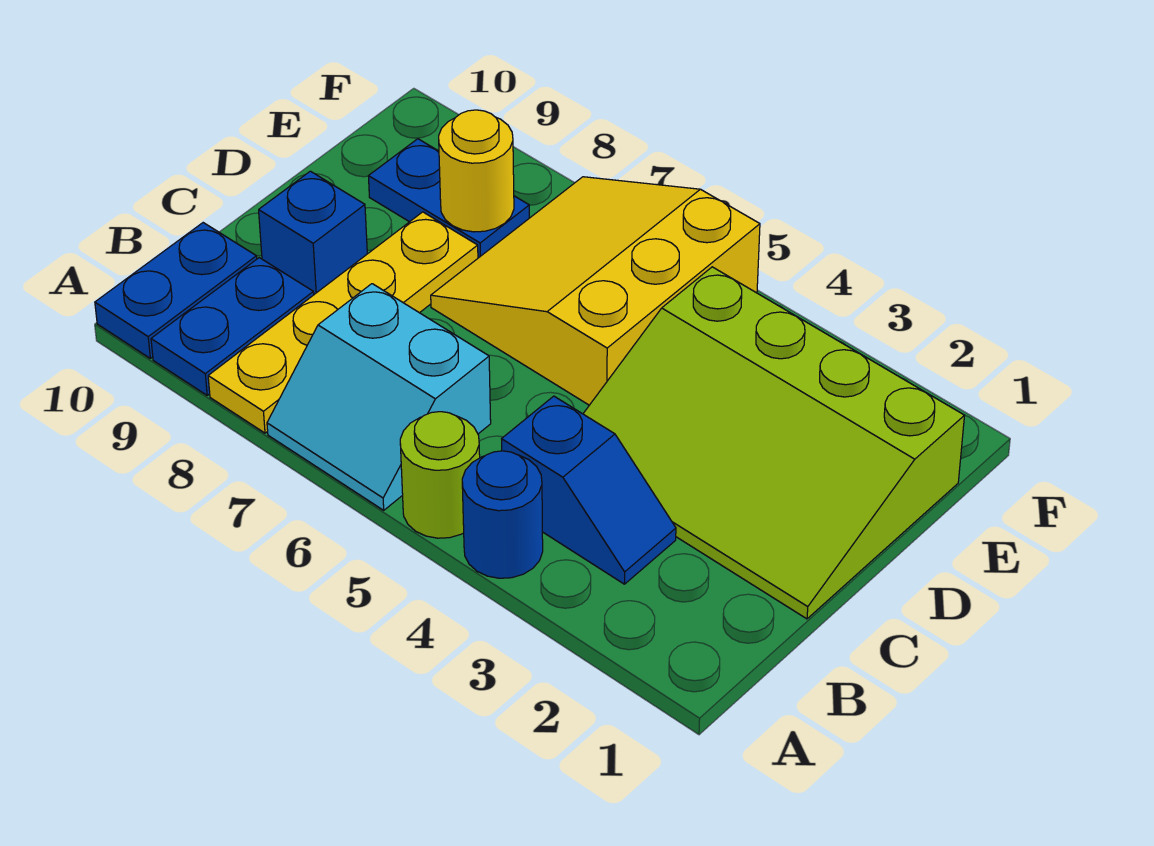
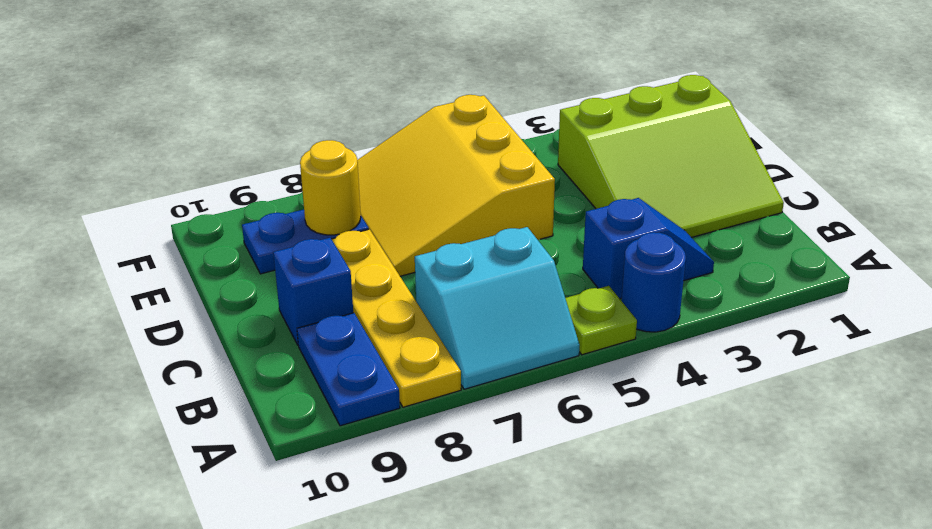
lime 1x1 round brick [400,412,480,538] -> lime 1x1 plate [565,286,637,355]
blue 1x2 plate [95,223,257,358] -> none
lime 3x4 slope [583,267,965,619] -> lime 3x3 slope [558,75,784,237]

